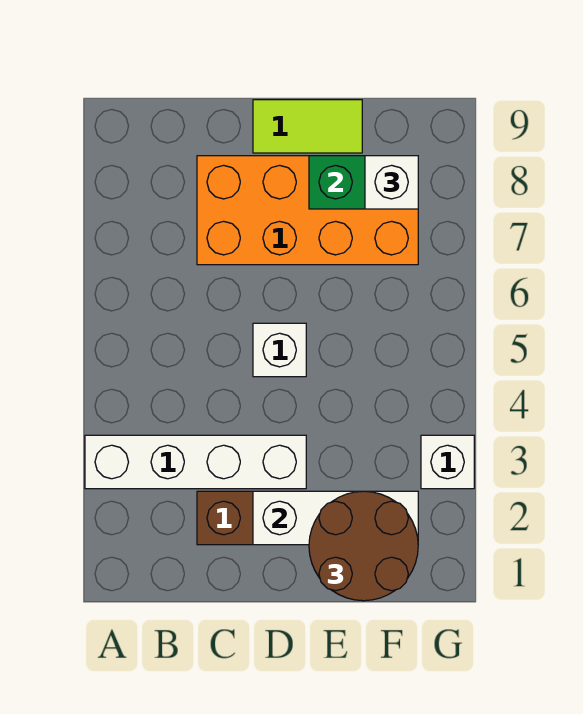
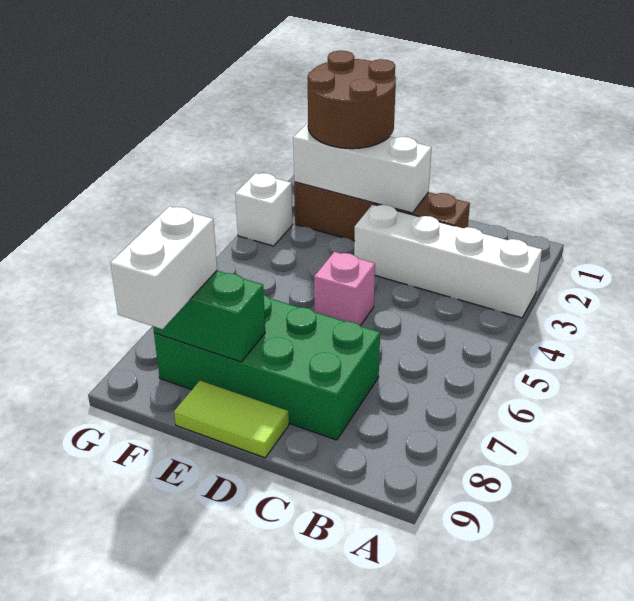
orange 2x4 brick [197,156,418,265] -> green 2x4 brick [154,295,380,440]
white 1x1 brick [253,323,306,377] -> pink 1x1 brick [314,252,375,326]
white 1x1 brick [365,156,418,209] -> white 1x2 brick [111,206,217,329]

